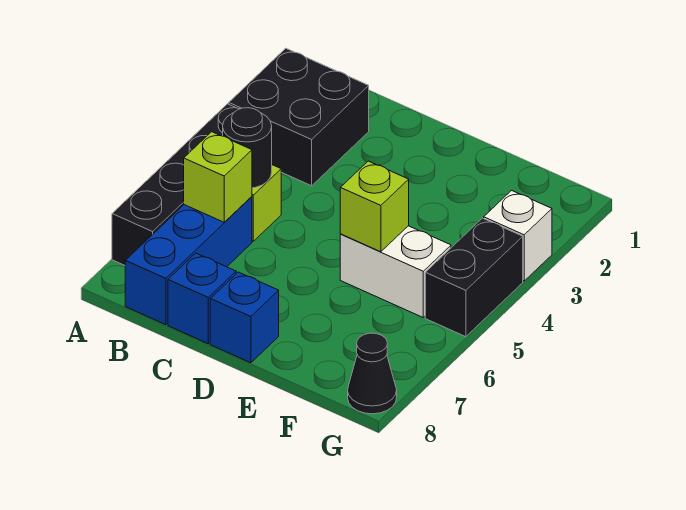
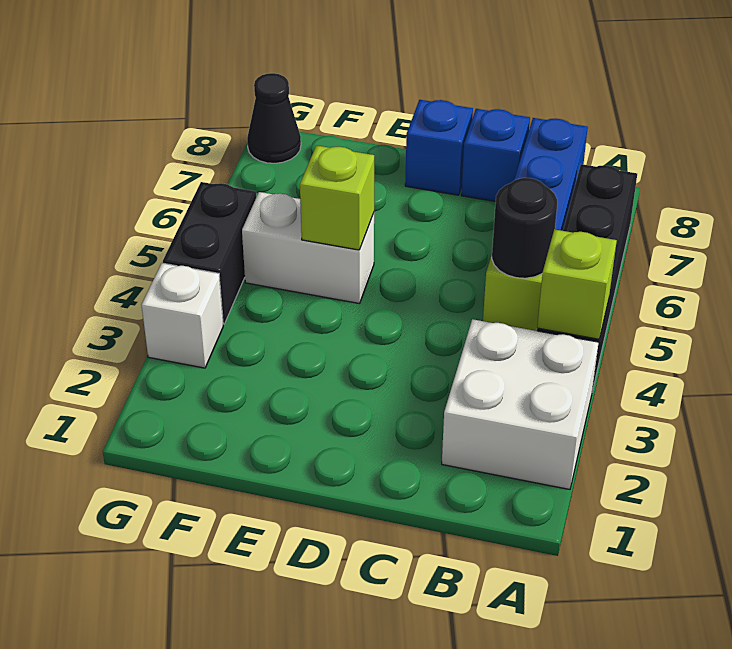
black 2x2 brick [229,48,369,186] -> white 2x2 brick [442,319,599,489]
lime 1x1 brick [184,132,252,222] -> lime 1x1 brick moved to [537,229,617,339]

